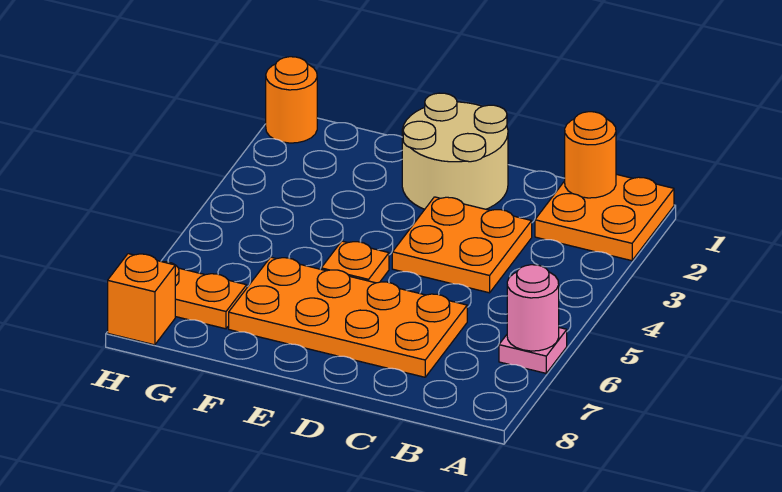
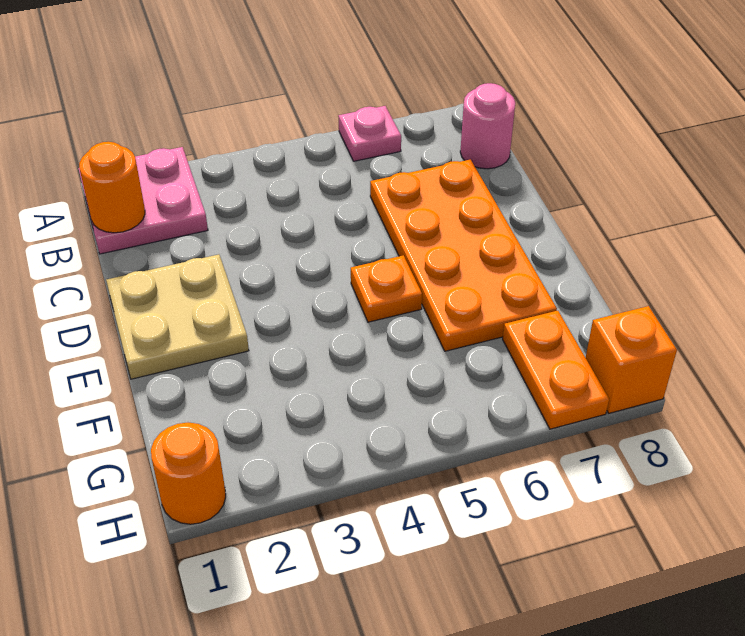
orange 2x2 plate [535,174,674,261] -> pink 2x2 plate [78,147,208,254]
pink 1x1 round brick [507,265,559,351] -> pink 1x1 round brick moved to [460,83,515,169]
orange 2x2 plate [392,197,532,293] -> none
tan 2x2 round brick [402,93,508,209] -> tan 2x2 plate [106,254,249,379]

